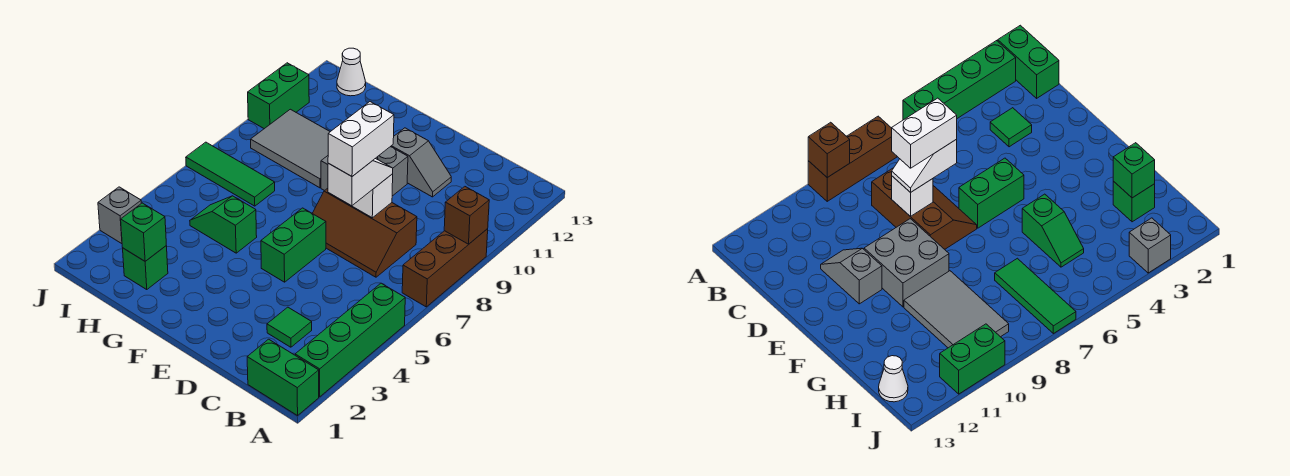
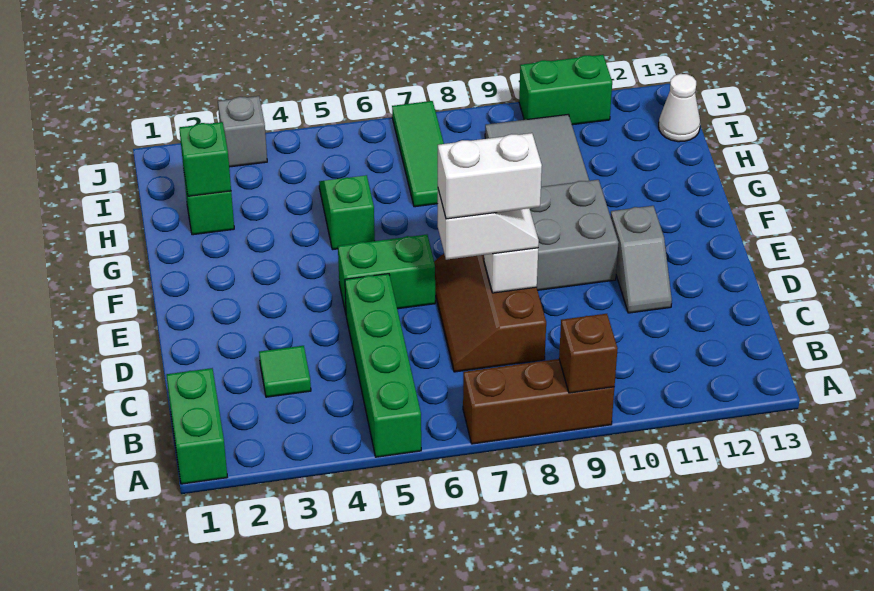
green 1x4 brick [295,283,405,397] -> green 1x4 brick turned to [345,274,421,457]

